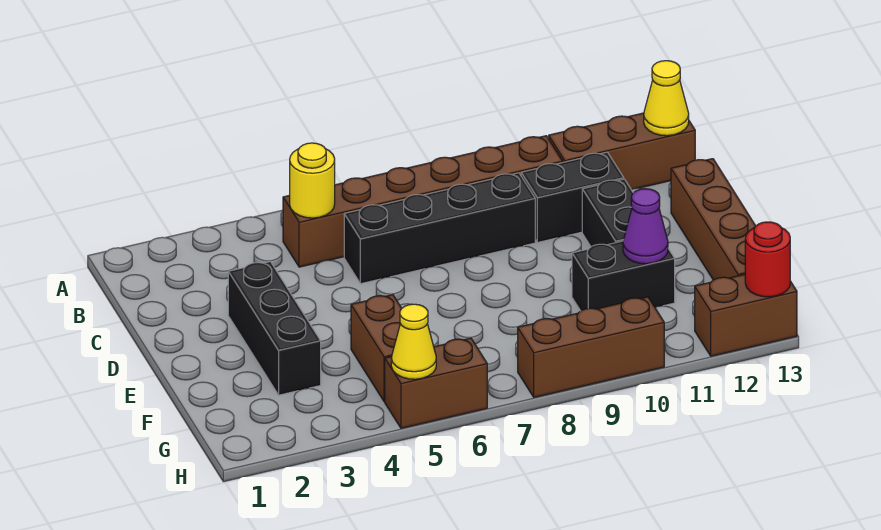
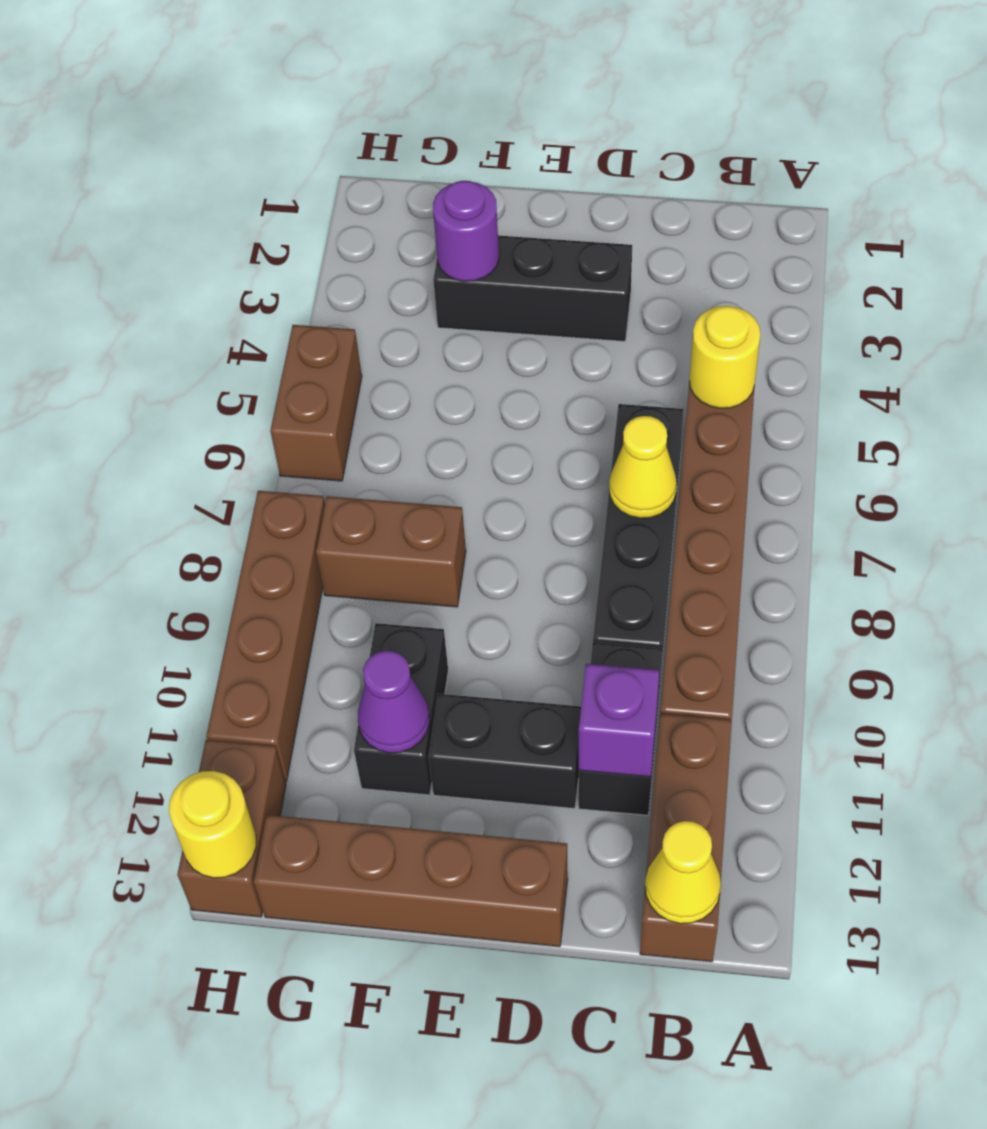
none -> purple 1x1 brick [579,664,660,777]
none -> purple 1x1 round brick [433,181,499,281]
brown 1x2 brick [351,295,402,401] -> brown 1x2 brick moved to [316,496,466,607]
yellow 1x1 cone [391,304,436,379] -> yellow 1x1 cone moved to [609,416,677,518]
brown 1x3 brick [518,297,664,397] -> brown 1x4 brick [206,491,325,782]
red 1x1 round brick [745,222,790,297] -> yellow 1x1 round brick [169,771,256,878]

